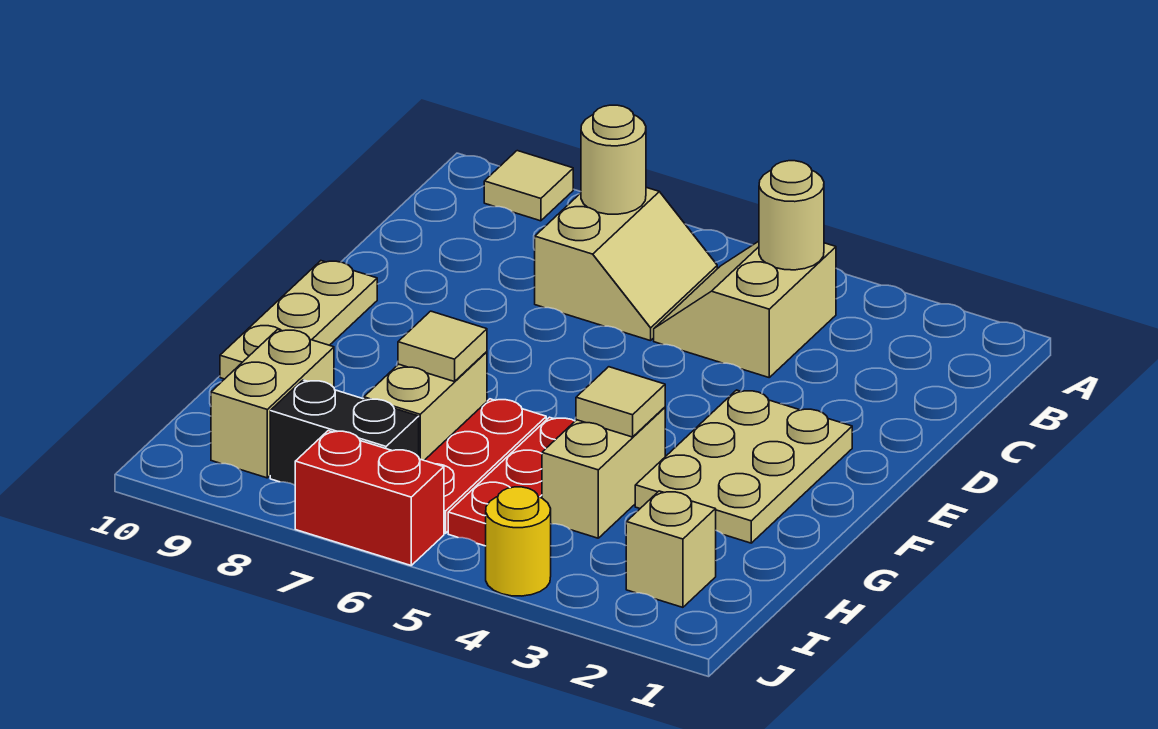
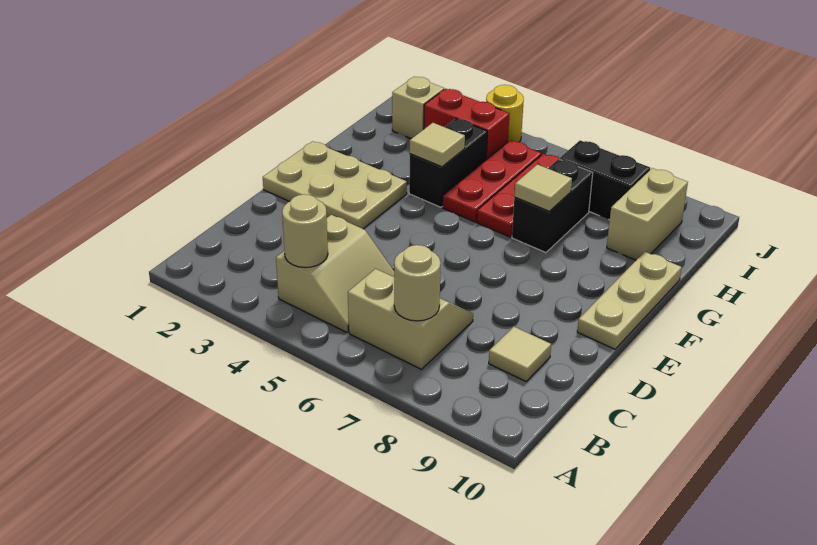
tan 1x1 tile [484,151,573,221] -> tan 1x1 tile moved to [489,327,551,381]
tan 2x2 slope [535,187,717,341] -> tan 2x2 slope turned to [348,269,473,369]
tan 2x3 plate [635,390,852,543] -> tan 2x3 plate turned to [263,141,407,229]
tan 1x2 brick [542,407,665,538] -> black 1x2 brick [409,118,487,207]
tan 1x2 brick [364,352,487,460] -> black 1x2 brick [512,159,593,253]
red 1x2 brick [295,431,444,565] -> red 1x2 brick moved to [424,89,510,159]

